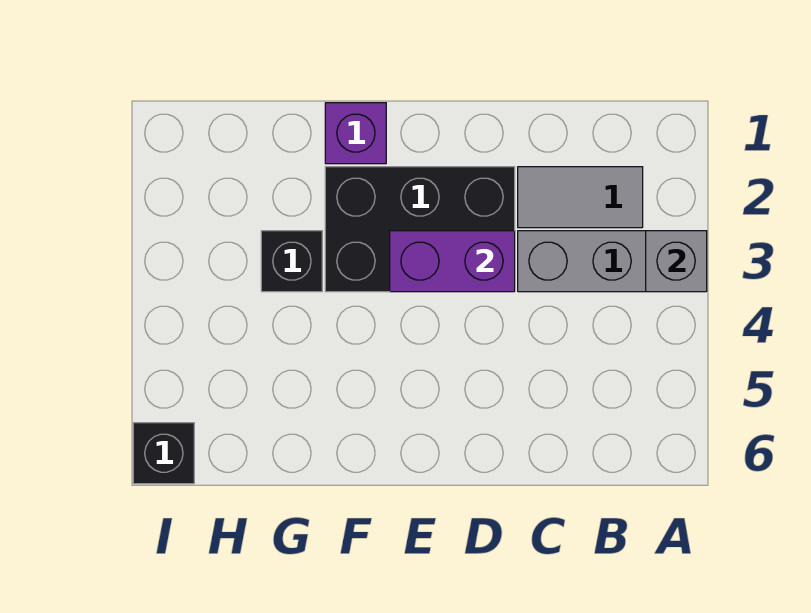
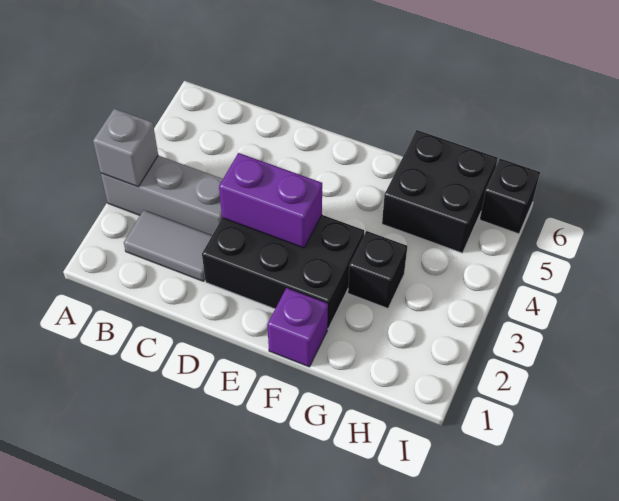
none -> black 2x2 brick [382,130,497,253]

